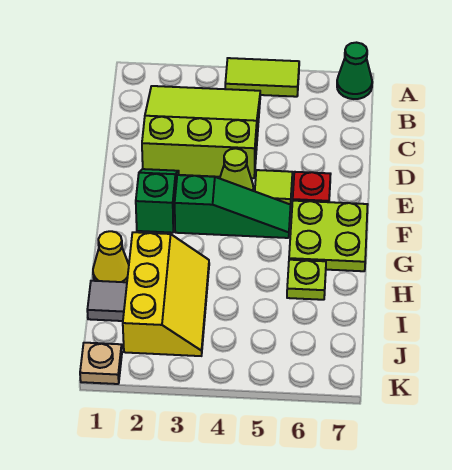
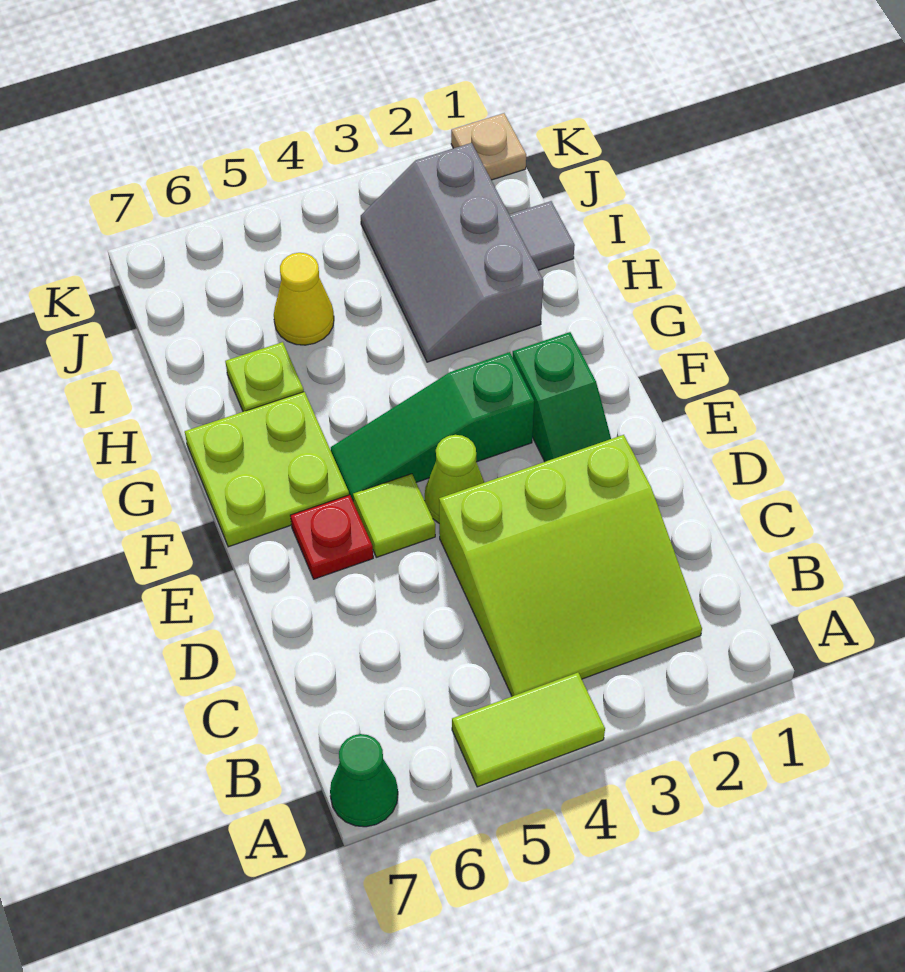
yellow 1x1 cone [93,231,129,282] -> yellow 1x1 cone moved to [274,253,334,345]
yellow 2x3 slope [123,232,209,356] -> grey 2x3 slope [361,143,543,362]

